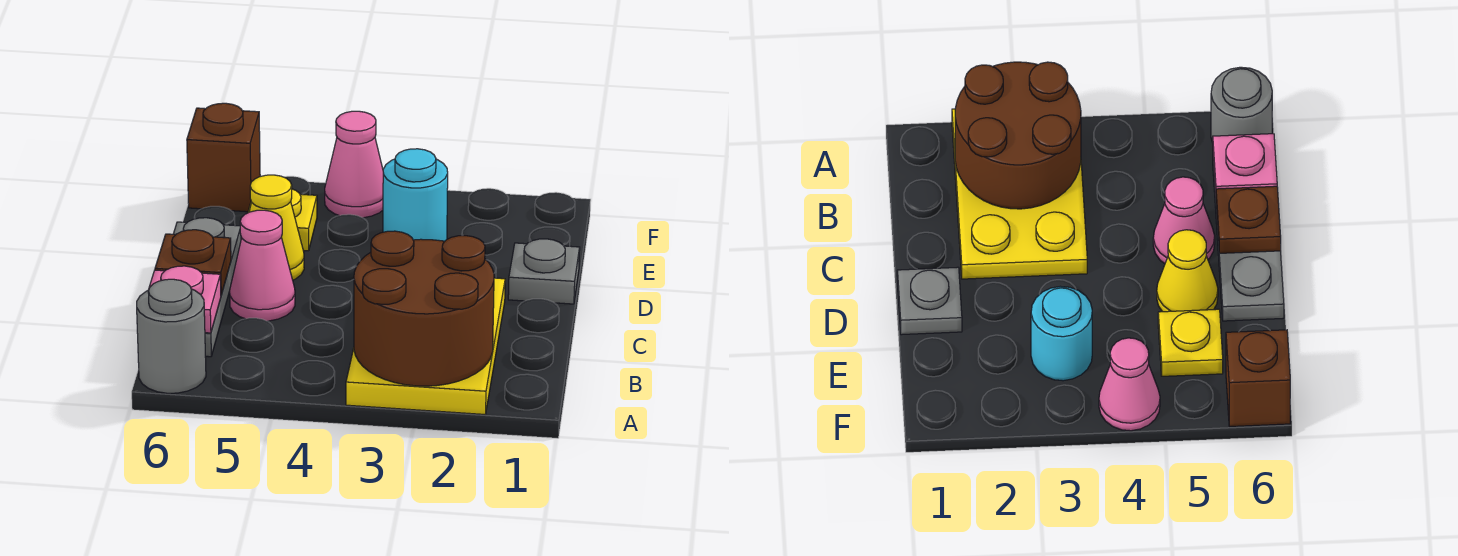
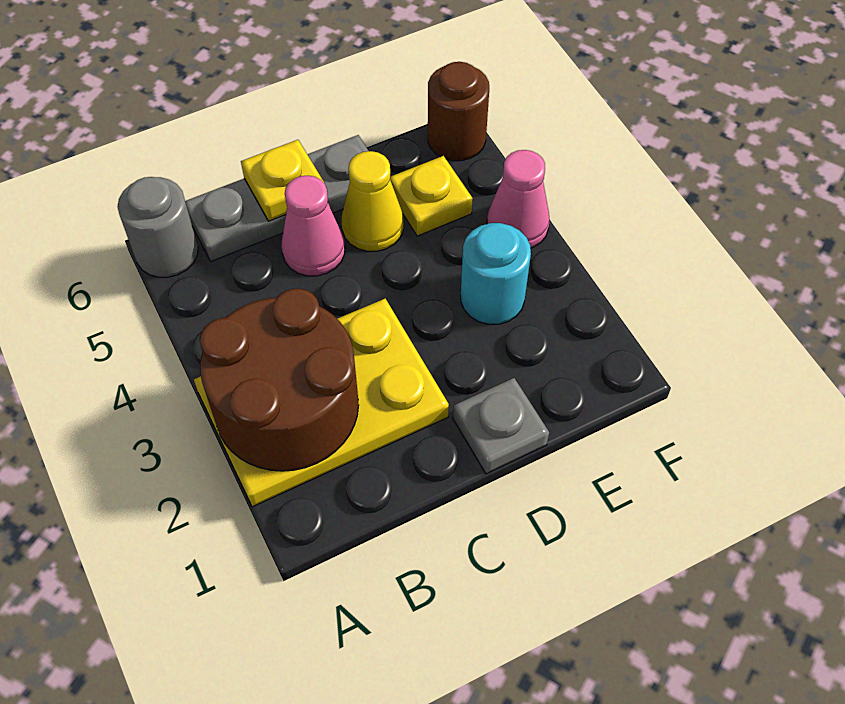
pink 1x1 plate [149,266,221,333] -> none
brown 1x1 plate [155,230,231,295] -> yellow 1x1 plate [241,140,324,221]
brown 1x1 brick [187,103,260,212] -> brown 1x1 round brick [428,62,489,161]

